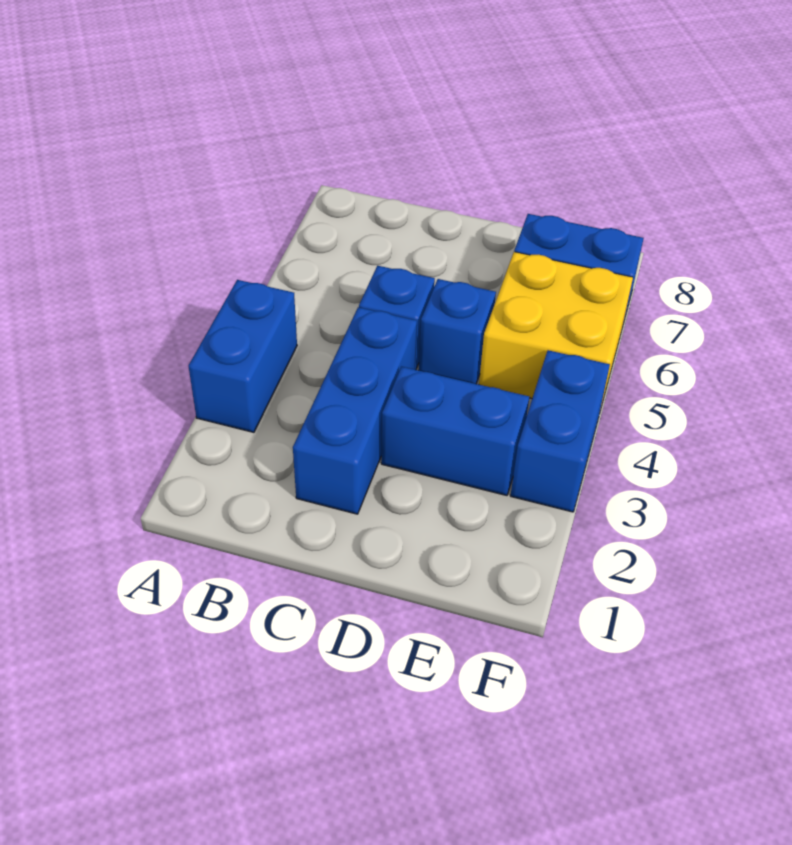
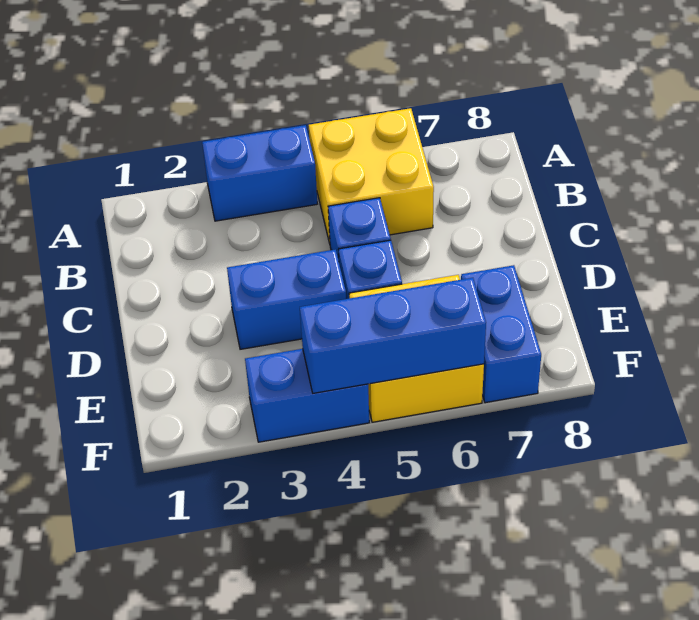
none -> yellow 2x2 brick [309,108,434,243]
blue 1x3 brick [293,307,417,514] -> blue 1x3 brick moved to [300,278,486,393]
blue 1x2 brick [381,367,529,495] -> blue 1x2 brick turned to [227,249,346,349]

